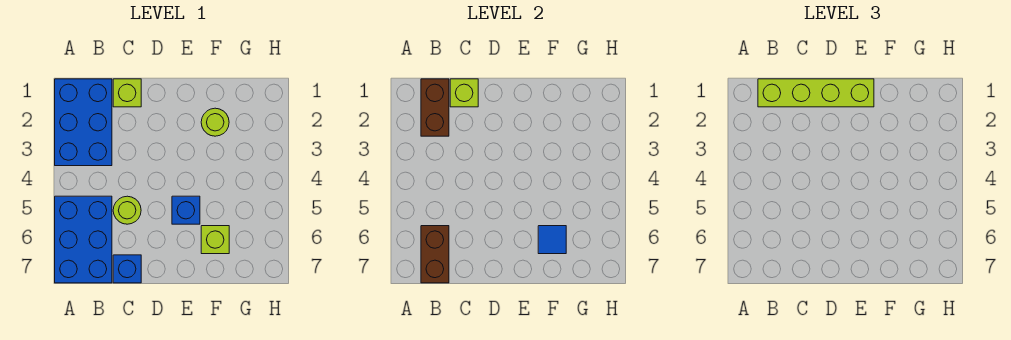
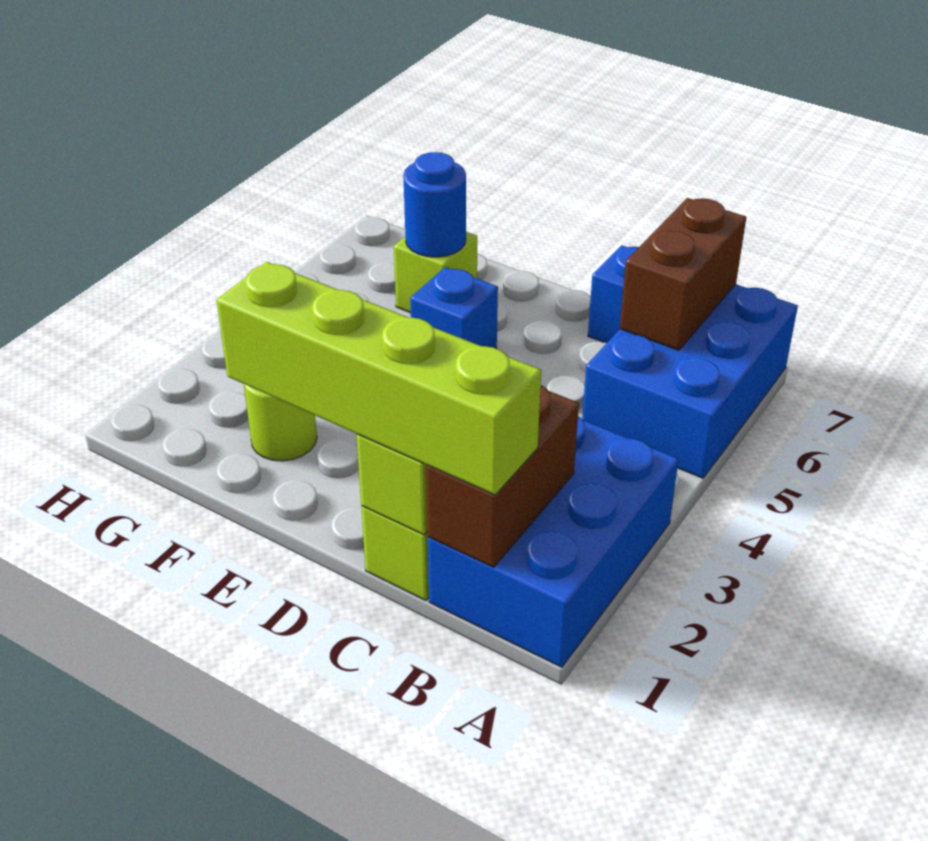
lime 1x1 round brick [113,196,141,224] -> none
blue 1x1 tile [538,226,566,254] -> blue 1x1 round brick [403,152,466,257]

